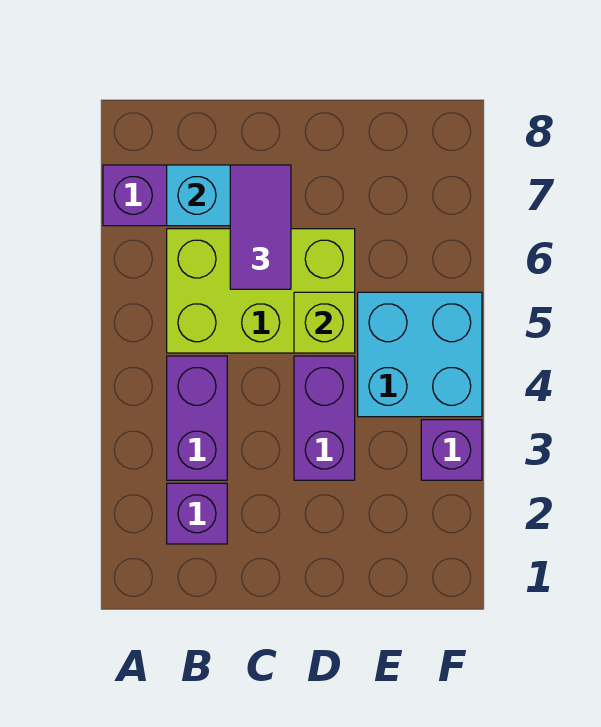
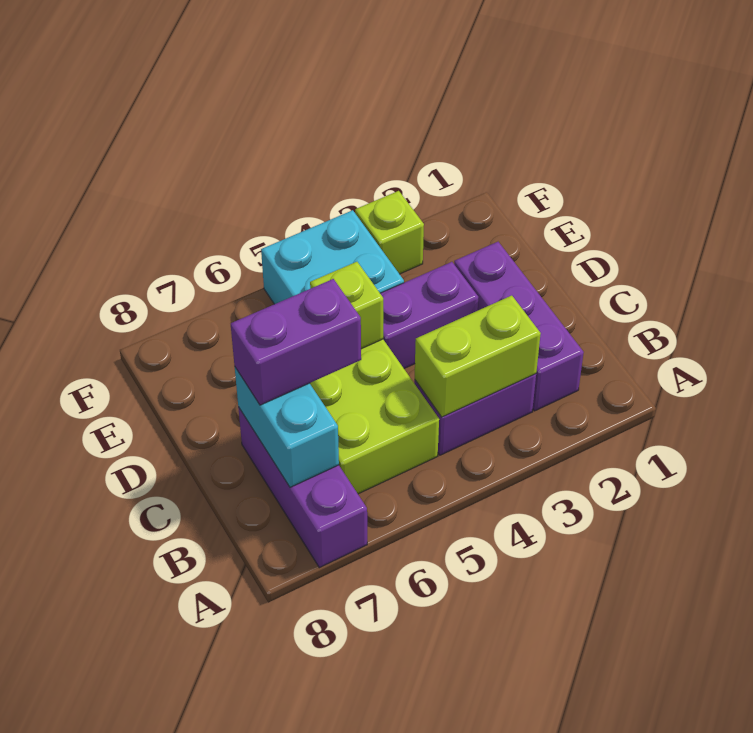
purple 1x1 brick [167,483,227,544] -> purple 1x3 brick [454,242,584,411]
none -> lime 1x2 brick [415,296,541,417]
purple 1x2 tile [230,165,291,289] -> purple 1x2 brick [231,279,361,405]
purple 1x1 brick [421,420,482,480] -> lime 1x1 brick [355,191,424,274]

